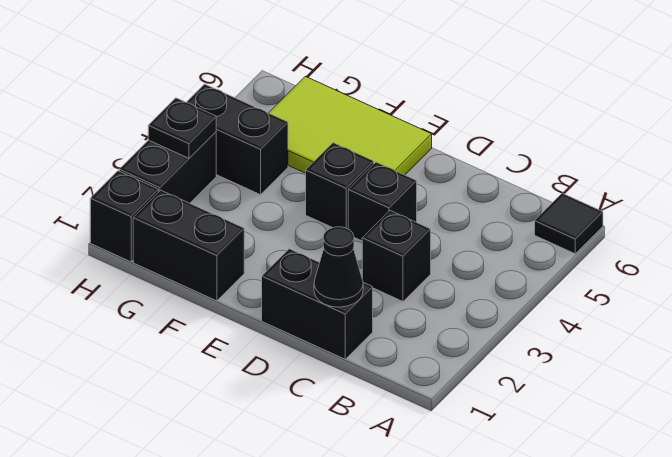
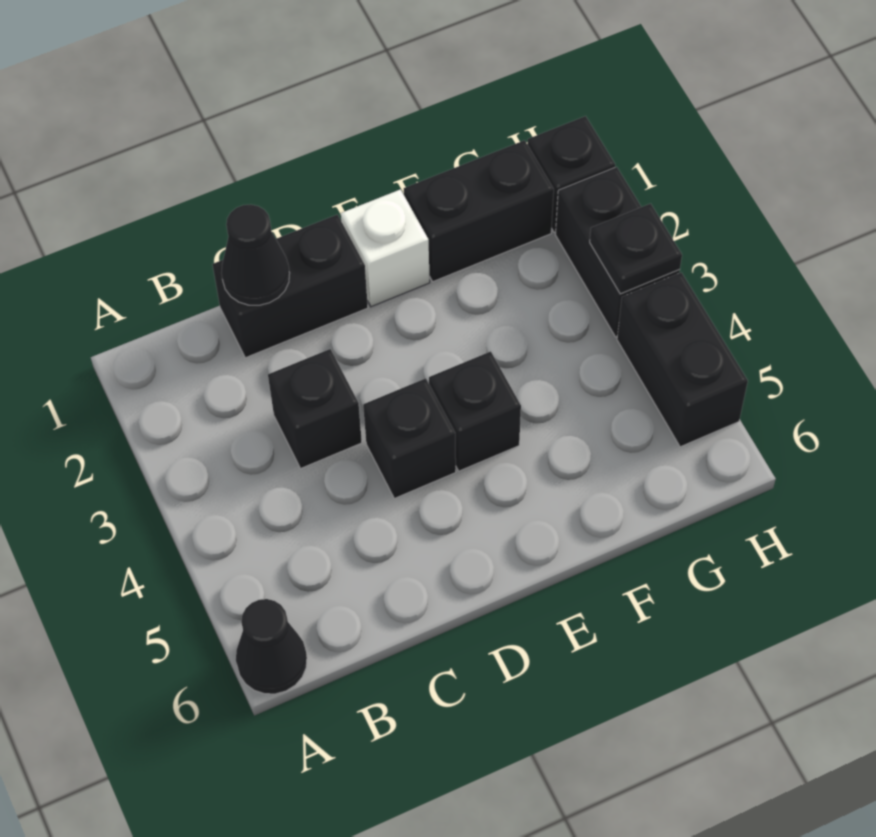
black 1x1 tile [535,193,603,254] -> black 1x1 cone [236,599,307,694]
none -> white 1x1 brick [341,189,430,307]
lime 2x3 tile [269,76,432,175] -> none
black 1x2 brick [186,84,288,195] -> black 1x2 brick turned to [617,272,748,447]

